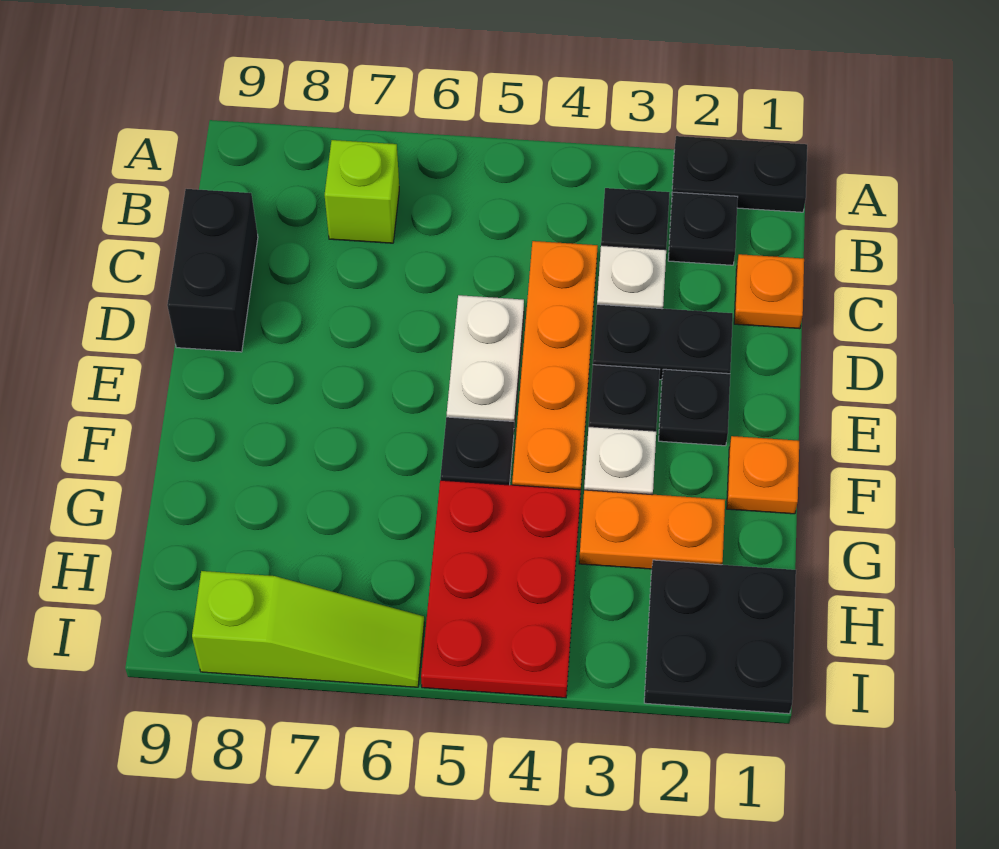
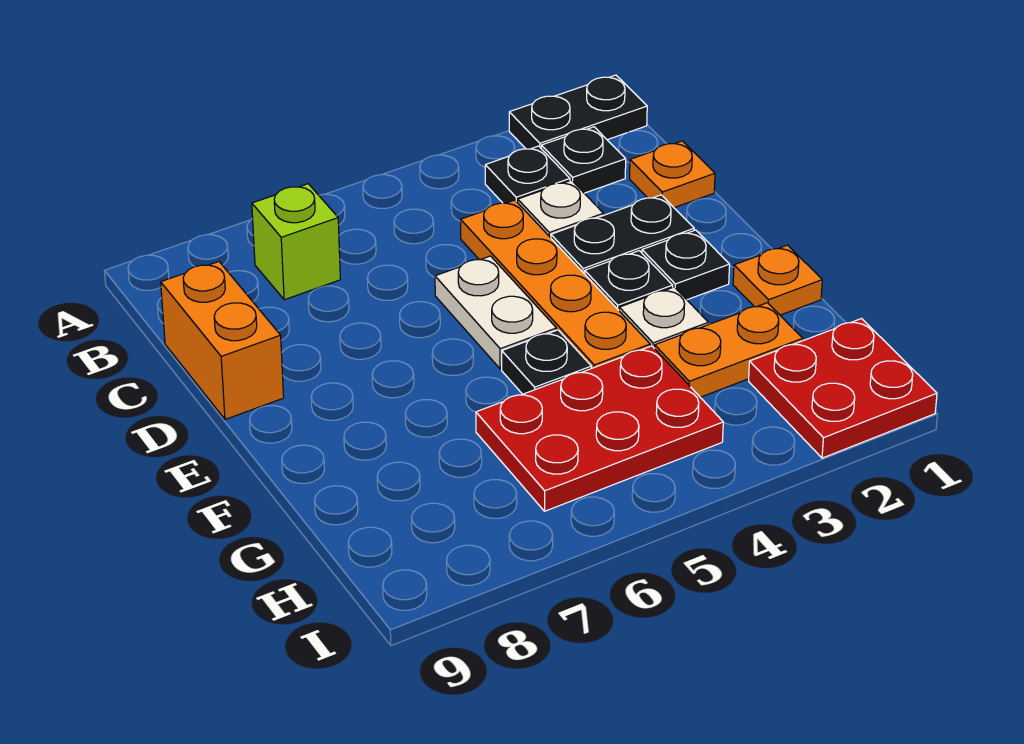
black 1x2 brick [167,189,258,352] -> orange 1x2 brick [161,262,284,419]
red 2x3 plate [421,480,581,698] -> red 2x3 plate turned to [476,346,723,511]
black 2x2 plate [644,560,796,714] -> red 2x2 plate [749,319,937,458]
lime 1x3 slope [192,571,424,687] -> none

